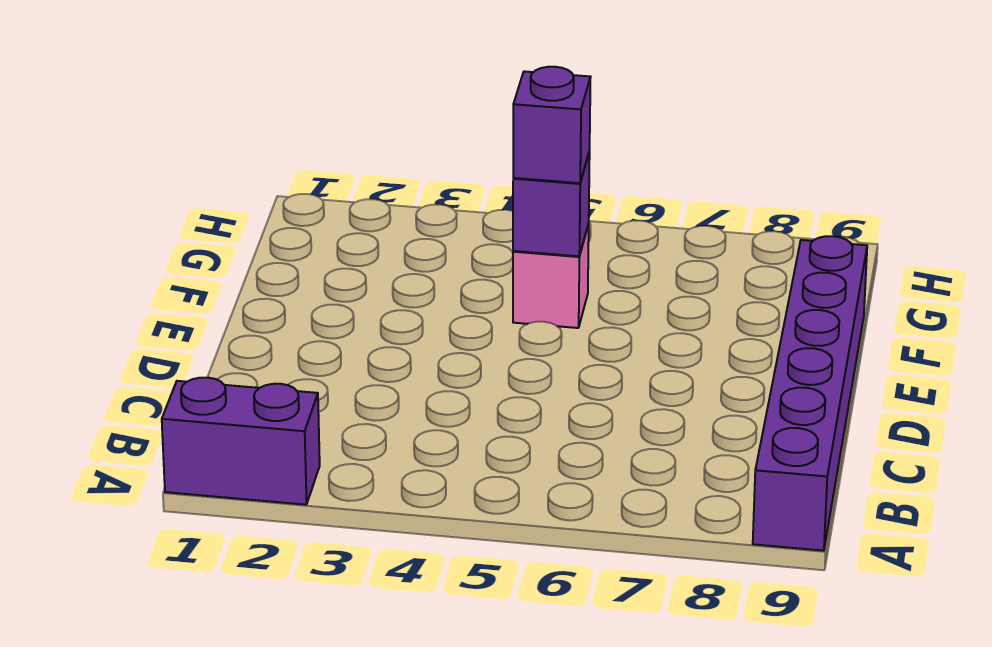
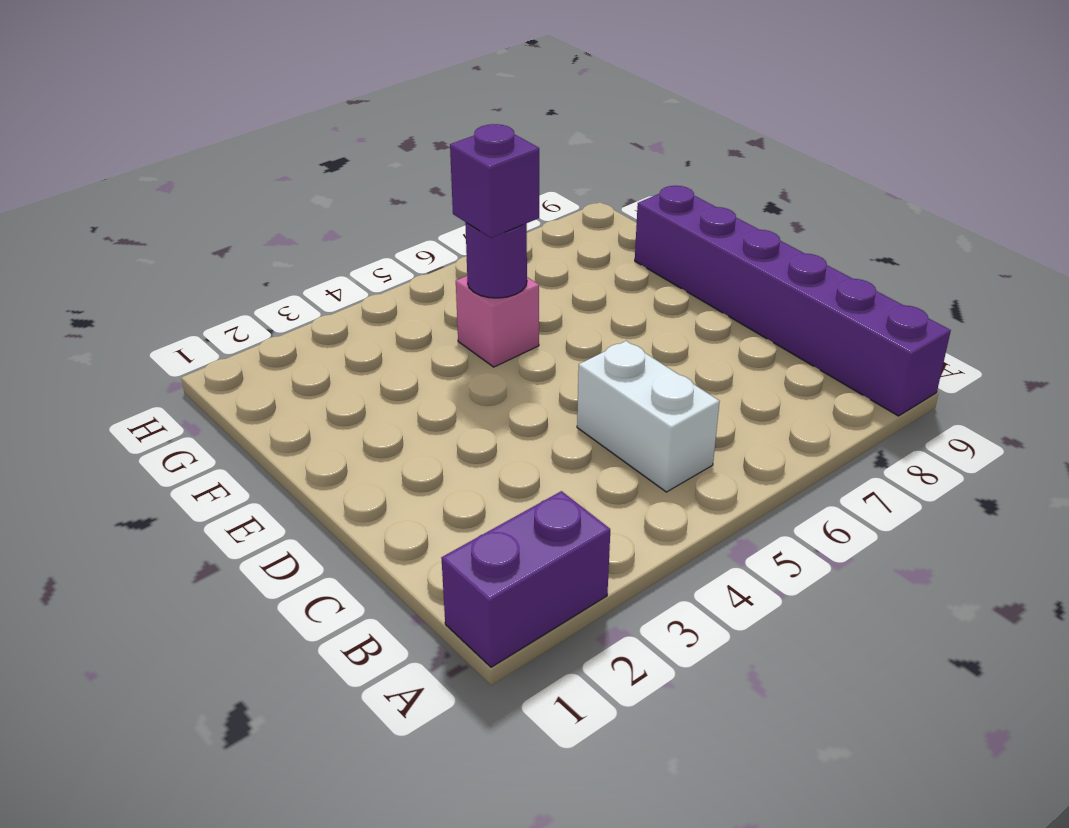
none -> white 1x2 brick [577,341,720,492]
purple 1x1 brick [513,151,590,256] -> purple 1x1 round brick [465,222,527,298]

